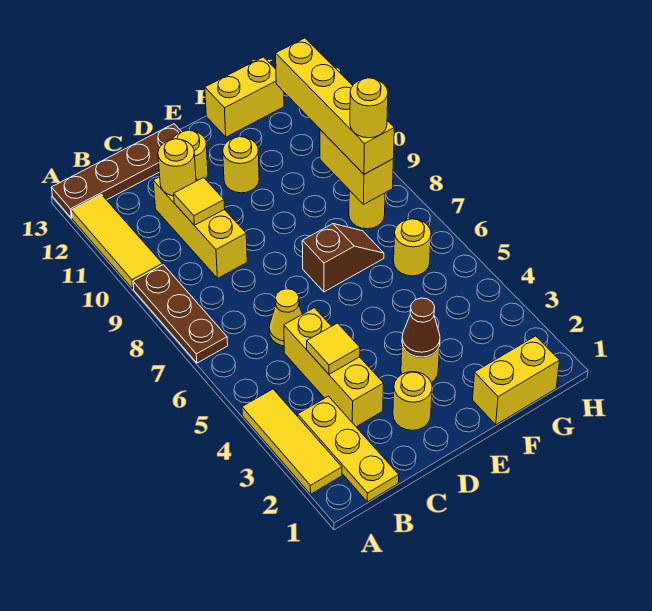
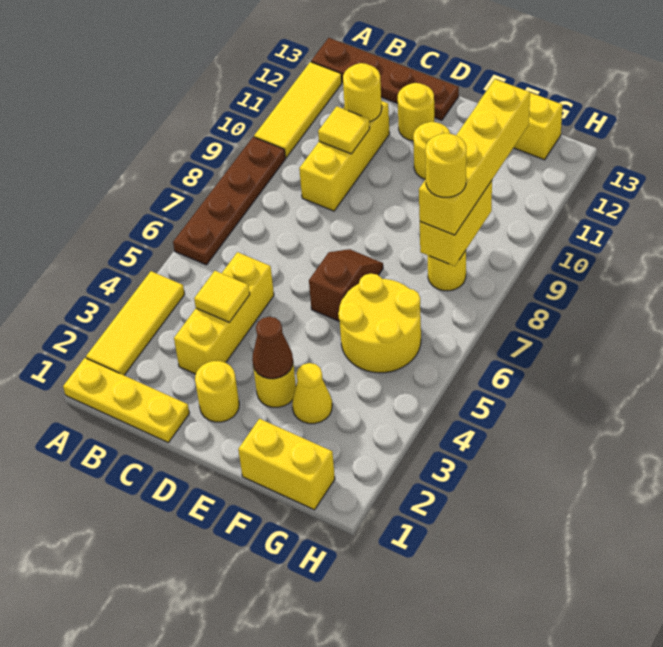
brown 1x3 plate [133,265,228,363] -> brown 1x4 plate [173,137,285,265]
yellow 1x3 plate [298,396,399,502] -> yellow 1x3 plate turned to [63,358,190,442]
yellow 1x1 cone [269,289,302,346] -> yellow 1x1 cone moved to [292,363,332,424]
brown 1x2 slope [302,224,384,292] -> brown 1x2 slope turned to [309,249,383,322]
yellow 1x1 round brick [394,219,431,276] -> yellow 2x2 round brick [338,274,421,373]

